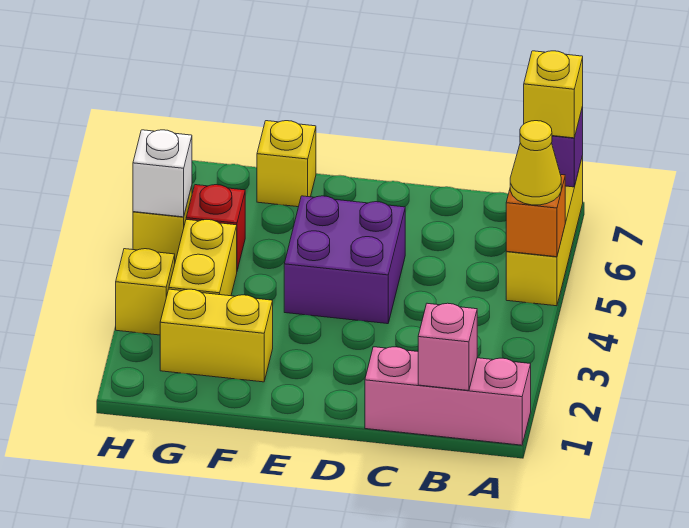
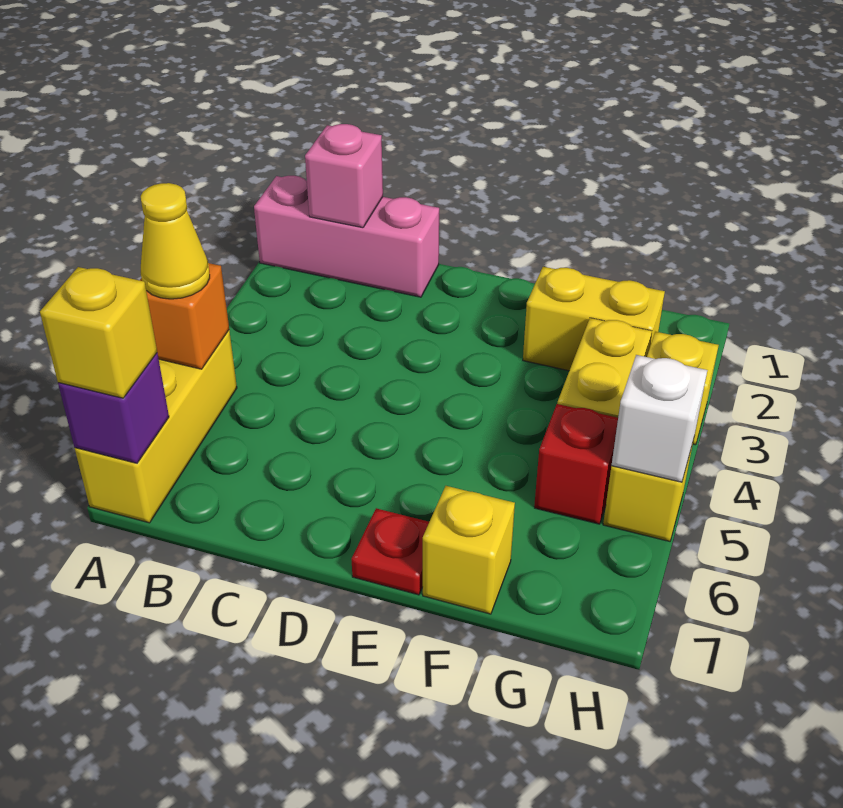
purple 2x2 brick [284,196,405,324] -> none
none -> red 1x1 plate [351,508,429,595]

